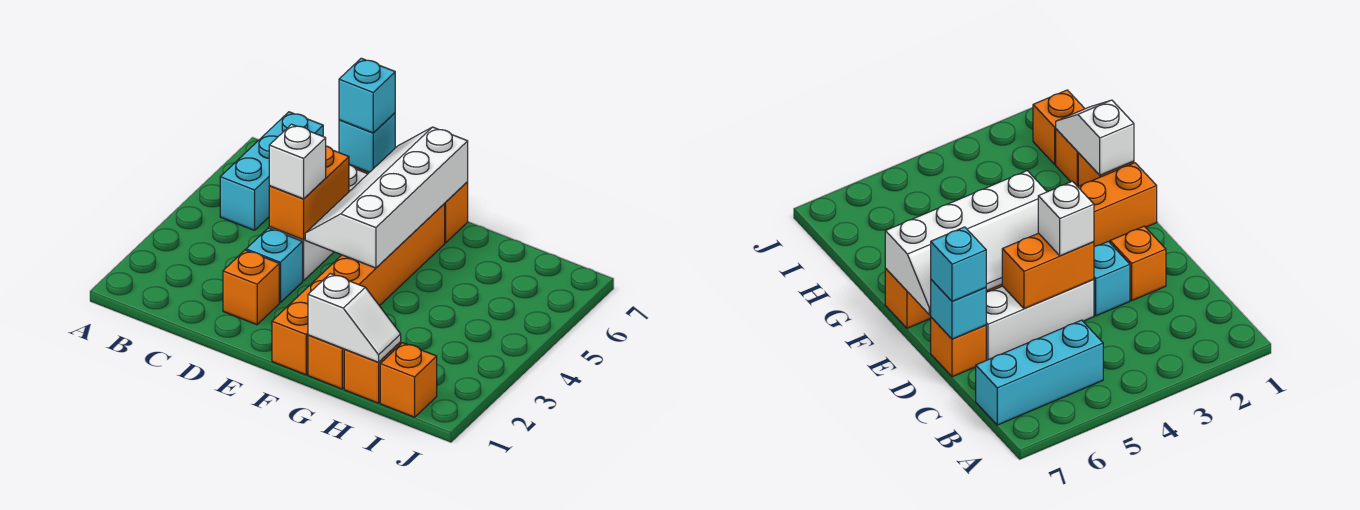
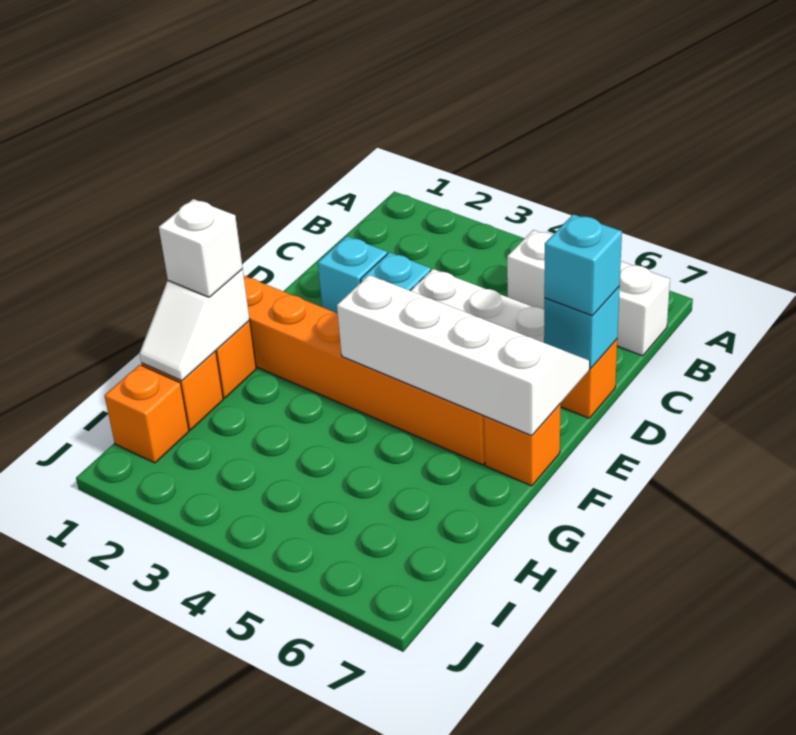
cyan 1x3 brick [220,112,323,230] -> white 1x3 brick [507,230,670,356]
orange 1x1 brick [223,250,279,325] -> cyan 1x1 brick [318,236,387,313]
orange 1x2 brick [269,146,349,240] -> none
white 1x1 brick [269,124,326,199] -> white 1x1 brick moved to [159,199,243,297]

